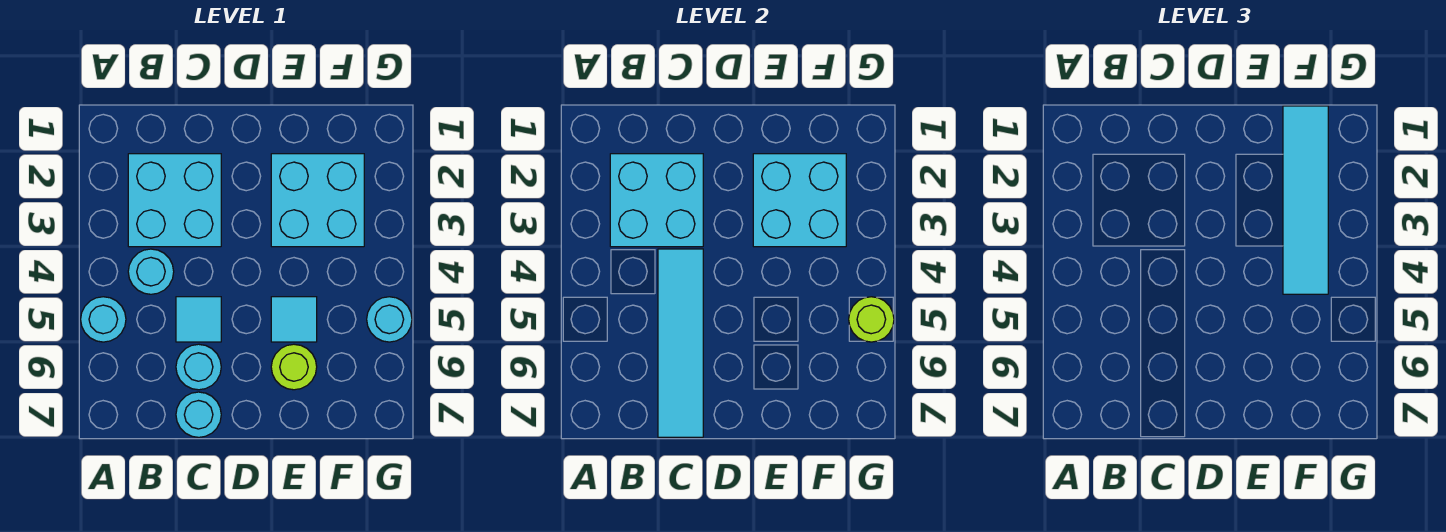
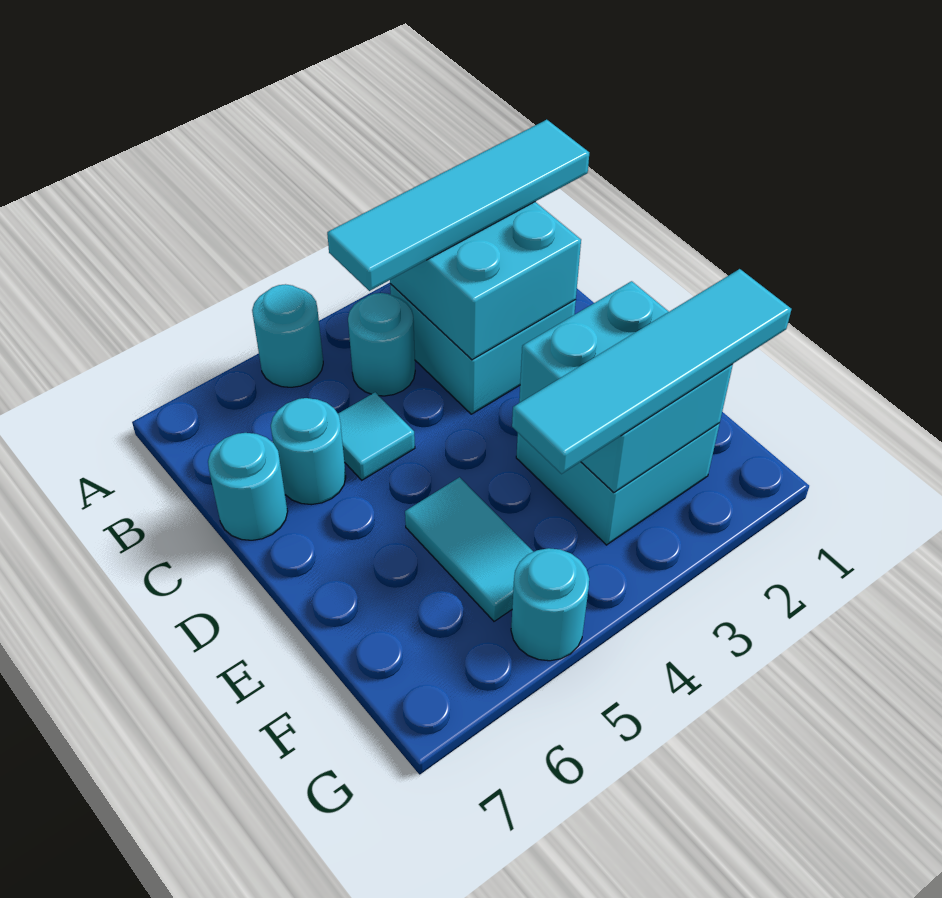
cyan 1x4 tile [658,249,703,437] -> cyan 1x4 tile moved to [327,120,589,291]
cyan 1x1 tile [271,297,317,342] -> cyan 1x2 tile [405,477,533,621]
lime 1x1 round brick [271,344,317,390] -> none
lime 1x1 round brick [849,297,894,342] -> none

